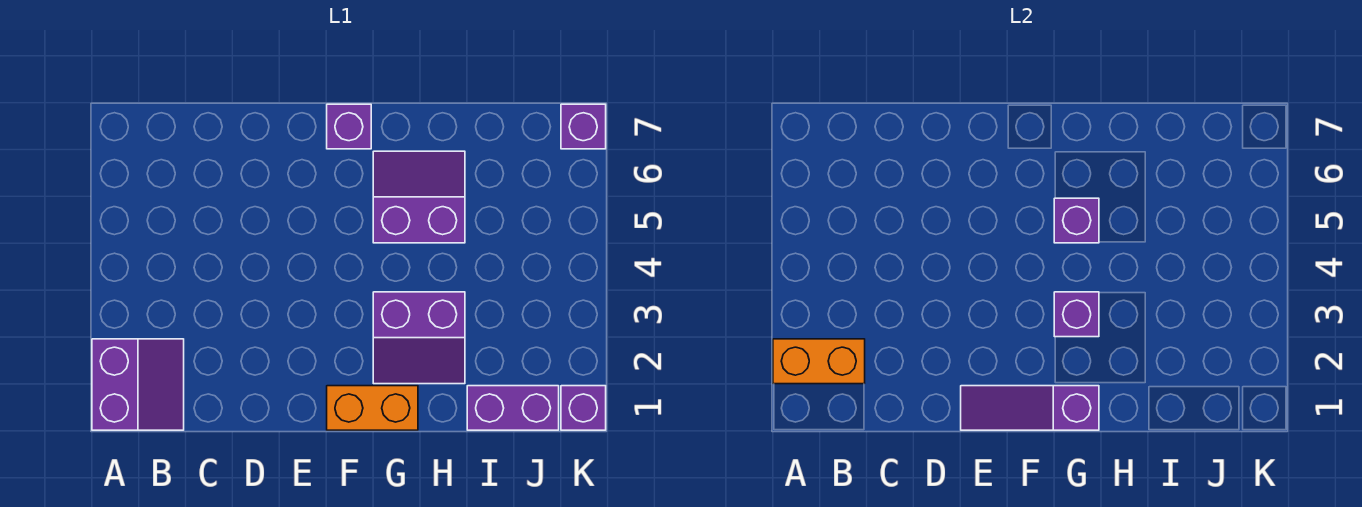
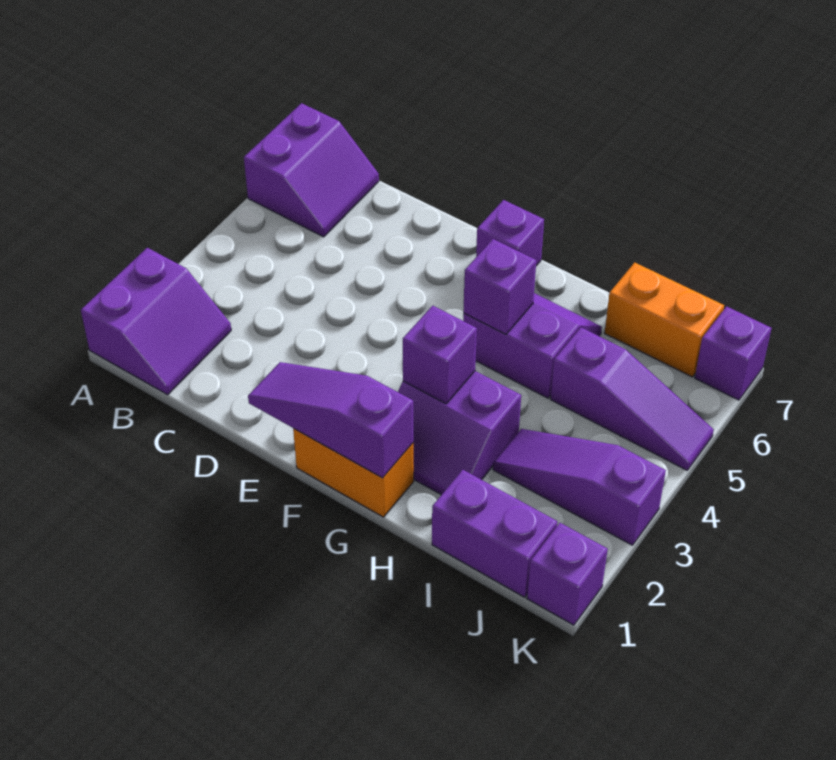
orange 1x2 brick [773,339,865,384] -> orange 1x2 brick moved to [605,263,724,377]
none -> purple 2x2 slope [244,103,379,237]
none -> purple 1x3 slope [493,429,666,545]
none -> purple 1x3 slope [550,328,714,470]

